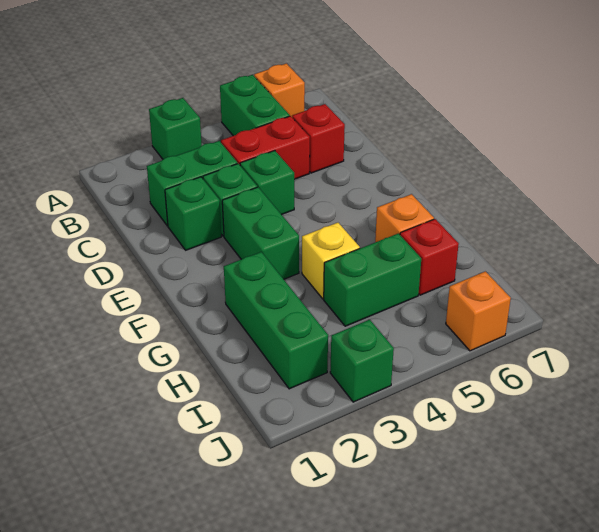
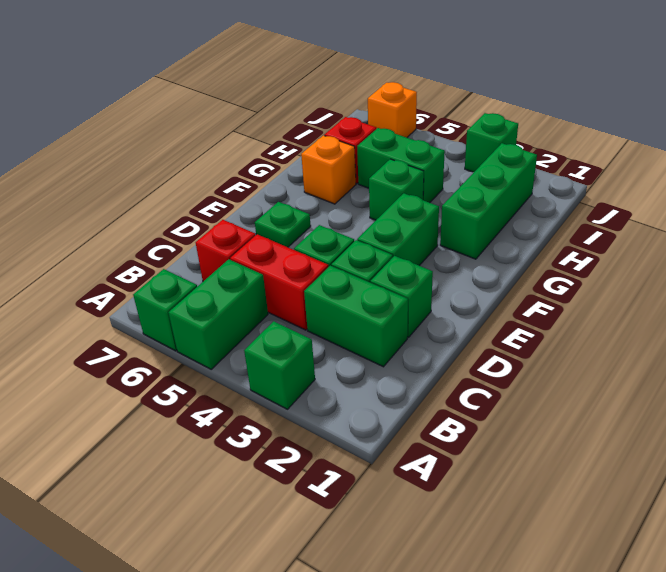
orange 1x1 brick [254,63,305,117] -> green 1x1 brick [133,269,197,351]
none -> green 1x1 plate [255,202,311,247]
yellow 1x1 brick [302,223,360,299] -> green 1x1 brick [369,159,424,220]

